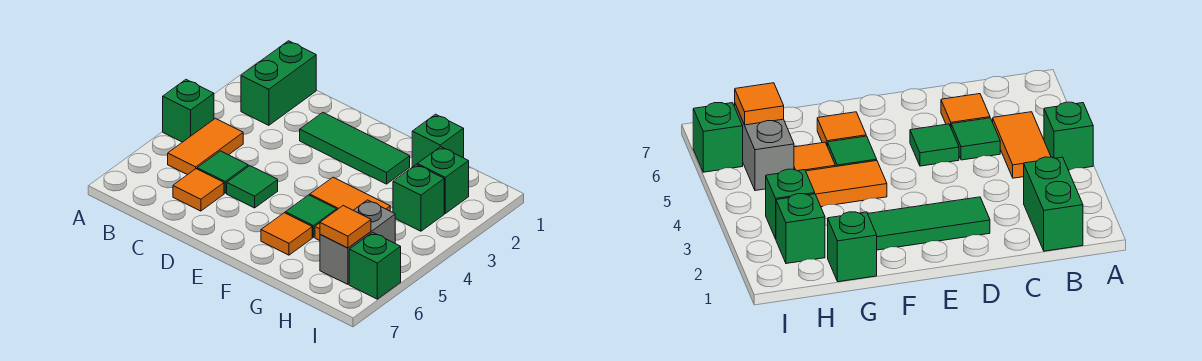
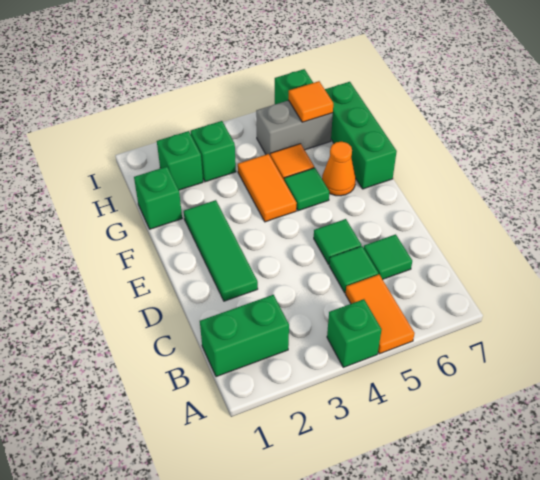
orange 1x2 tile [168,118,243,175] -> orange 1x2 tile turned to [346,274,415,354]
orange 1x1 tile [173,169,224,211] -> green 1x1 tile [364,234,412,279]
orange 1x1 tile [261,213,312,255] -> orange 1x1 cone [322,142,356,196]
none -> green 1x3 brick [325,82,397,189]

